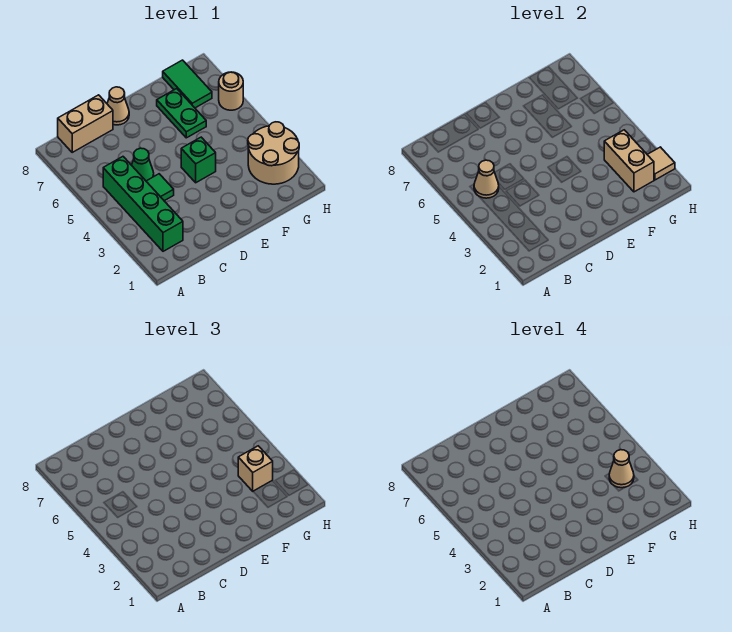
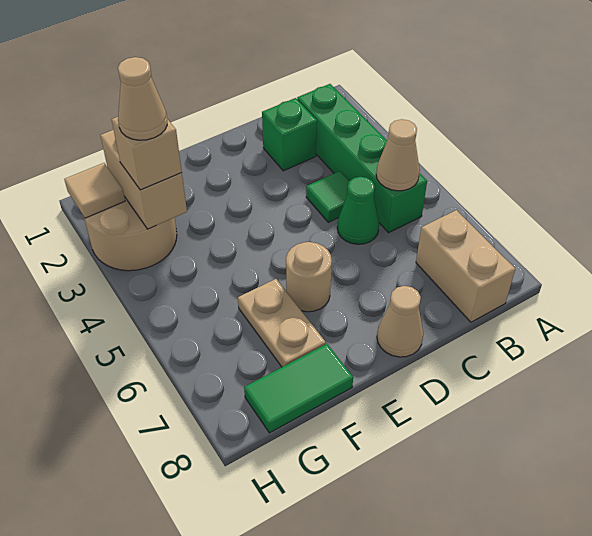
tan 1x2 brick [58,95,113,152] -> tan 1x2 brick turned to [416,210,515,322]
green 1x1 brick [181,137,216,183] -> green 1x1 brick moved to [262,98,317,171]
green 1x2 plate [157,89,206,138] -> tan 1x2 plate [238,279,326,367]
green 1x2 tile [163,60,212,108] -> green 1x2 tile turned to [244,344,353,433]
tan 1x1 round brick [219,72,243,110] -> tan 1x1 round brick moved to [286,242,332,312]

